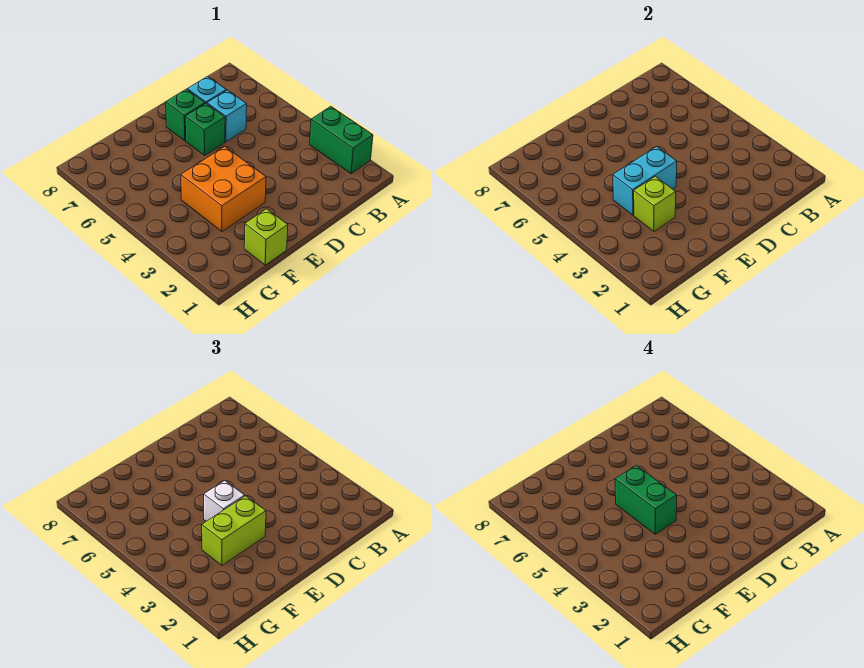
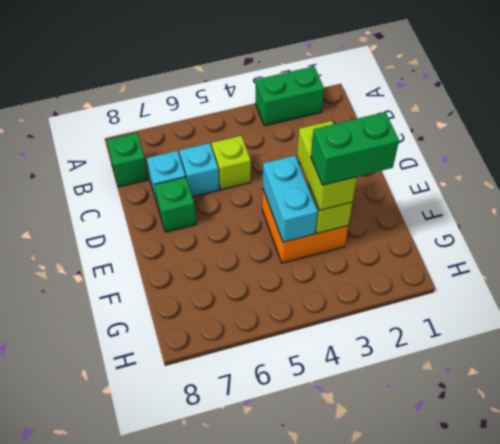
green 1x1 brick [185,104,225,155] -> green 1x1 brick moved to [107,133,148,187]
white 1x1 brick [204,481,245,521] -> none
green 1x2 brick [615,465,677,534] -> green 1x2 brick moved to [311,112,399,185]
lime 1x1 brick [244,209,288,265] -> lime 1x1 brick moved to [211,136,251,190]

